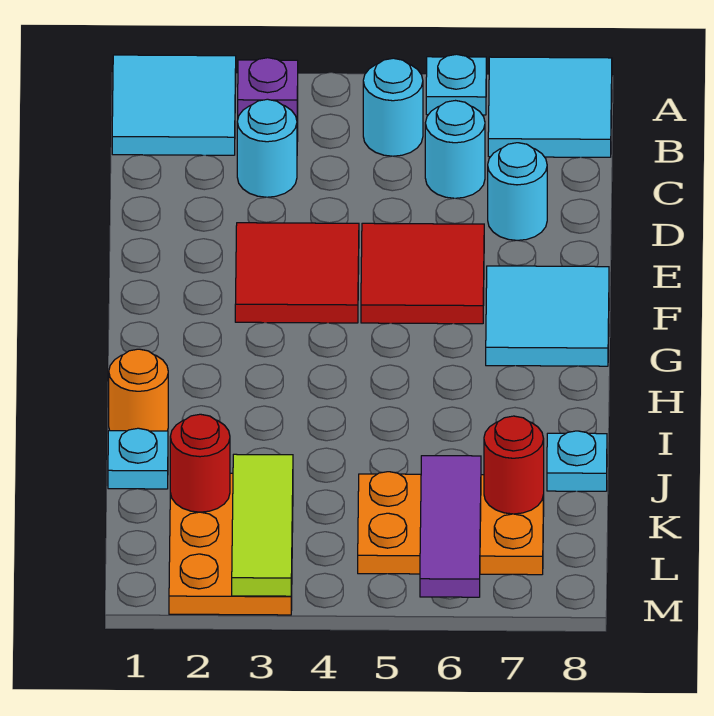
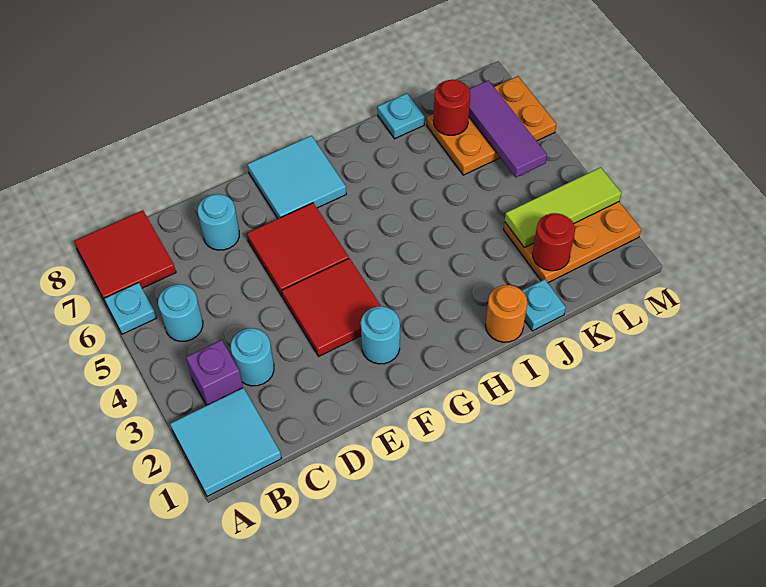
cyan 2x2 tile [488,57,612,157] -> red 2x2 tile [74,210,176,301]
cyan 1x1 round brick [425,101,485,198] -> cyan 1x1 round brick moved to [361,306,400,364]
orange 2x3 plate [358,472,544,575] -> orange 2x3 plate turned to [427,76,556,175]
purple 1x3 tile [420,456,481,597] -> purple 1x3 tile turned to [469,80,547,177]

